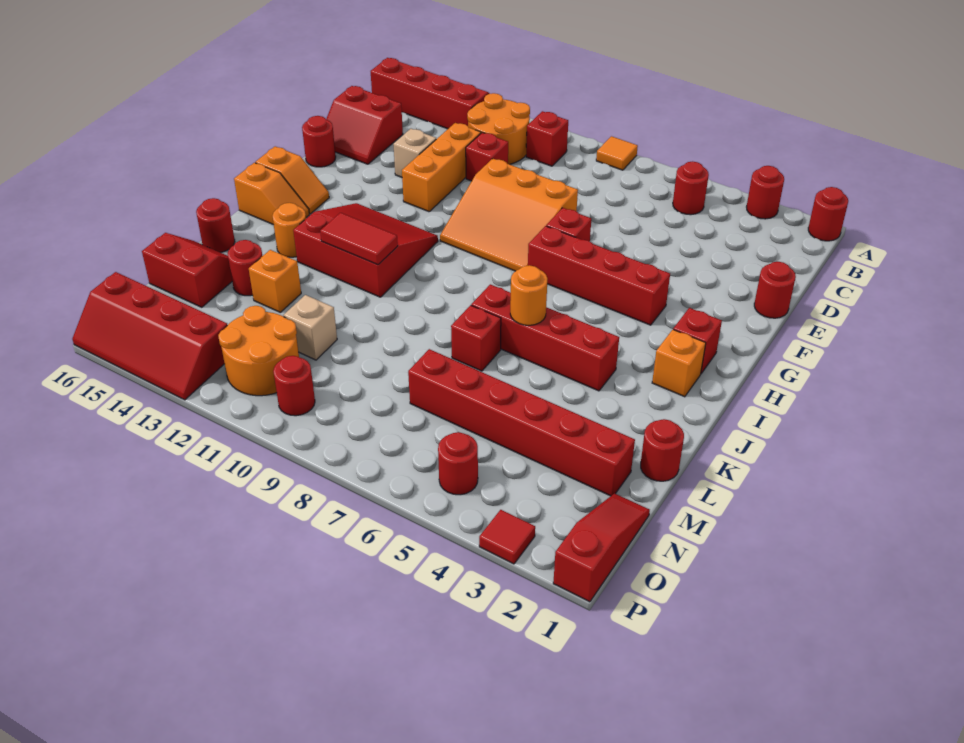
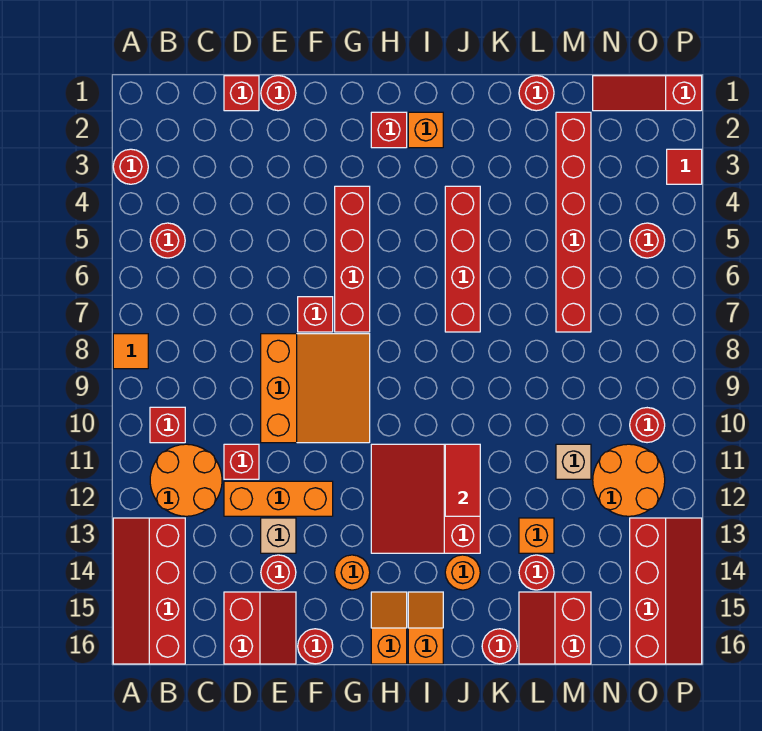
red 1x1 round brick [808,187,848,241] -> red 1x1 round brick moved to [261,555,296,590]
orange 1x1 round brick [510,265,548,325] -> orange 1x1 round brick moved to [335,555,370,590]
red 1x1 brick [451,305,501,371] -> red 1x1 brick moved to [224,76,259,111]

